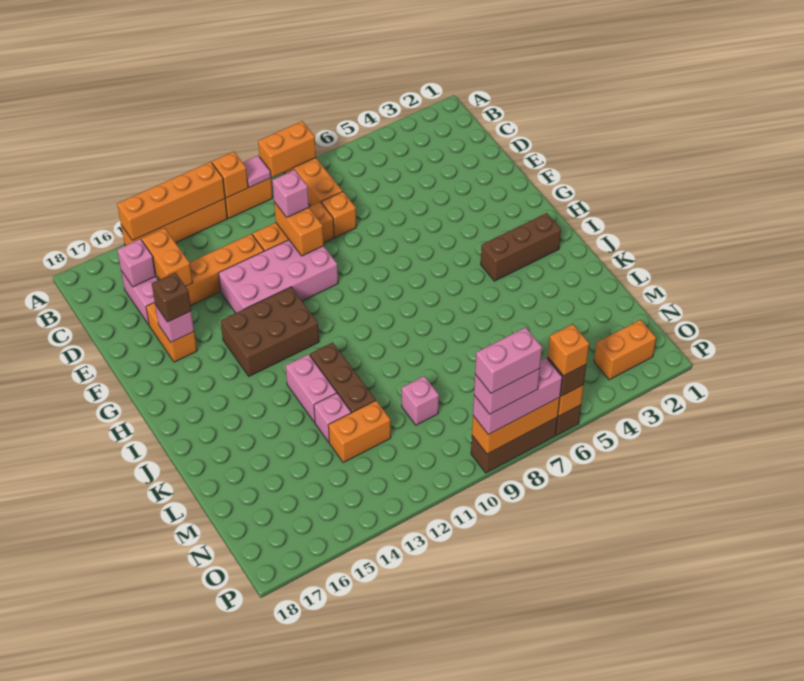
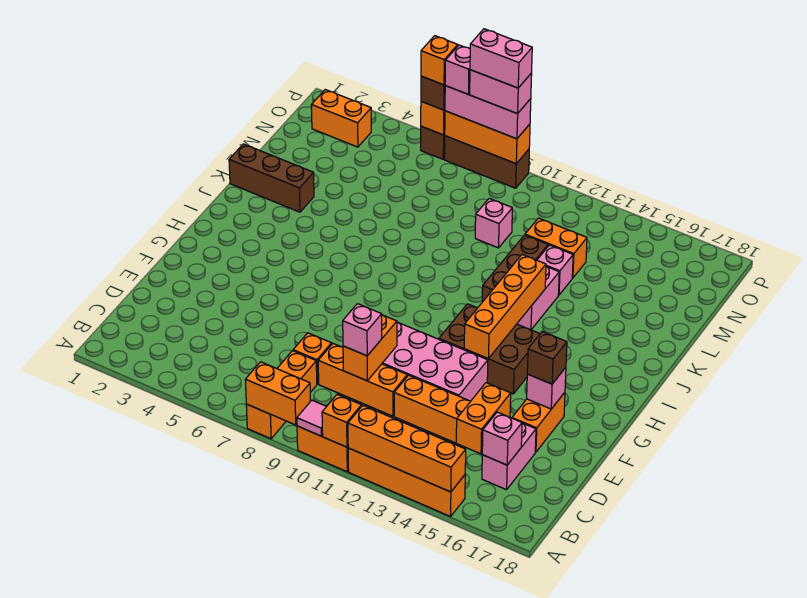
none -> orange 1x4 brick [464,255,546,359]
brown 1x3 brick [481,213,561,281] -> brown 1x3 brick moved to [229,144,314,212]
none -> pink 1x1 brick [445,45,470,94]

